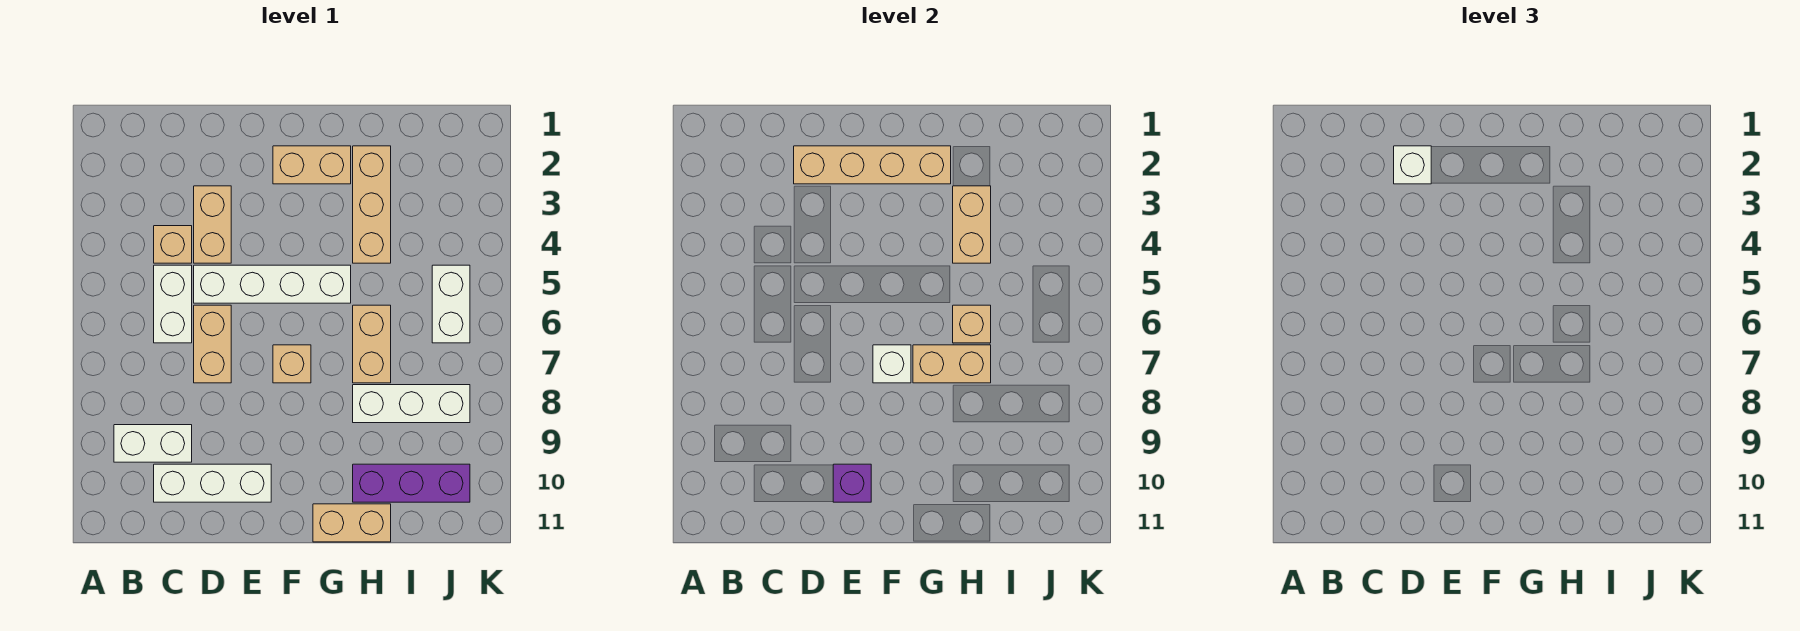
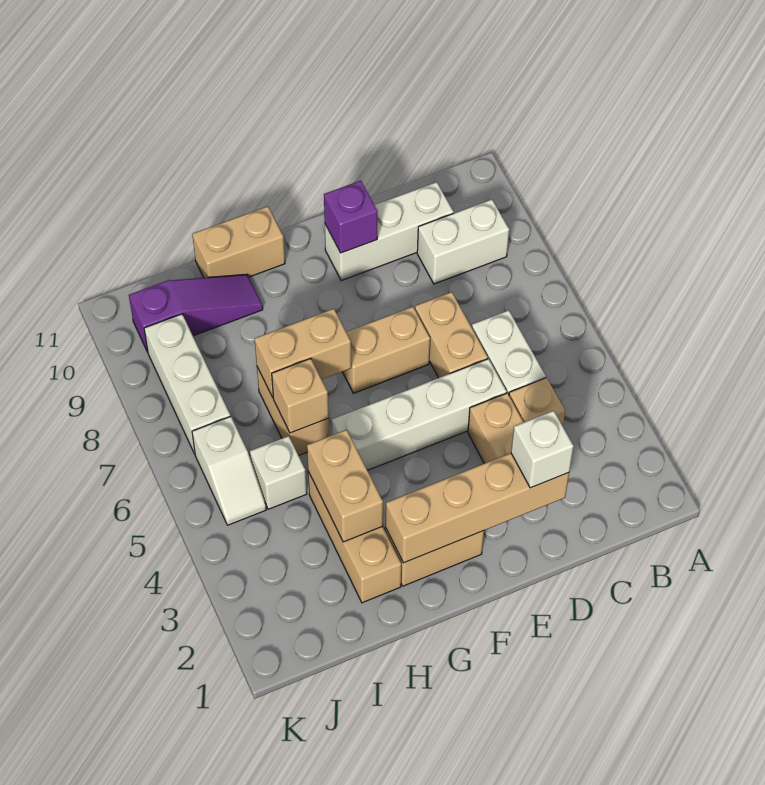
tan 1x1 brick [273,345,311,383] -> tan 1x2 brick [342,307,430,393]
white 1x1 brick [873,345,911,383] -> white 1x1 brick moved to [250,436,307,509]
white 1x3 brick [353,385,470,423] -> white 1x3 brick turned to [144,314,230,454]
purple 1x3 brick [353,464,470,502] -> purple 1x3 slope [129,274,263,352]
white 1x2 brick [432,265,470,343] -> white 1x2 slope [192,416,266,525]

